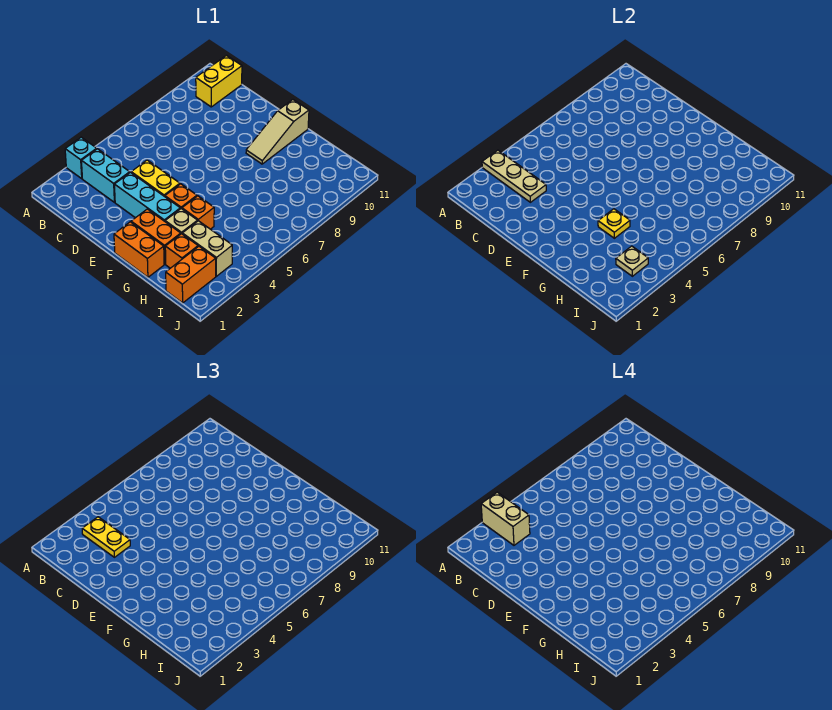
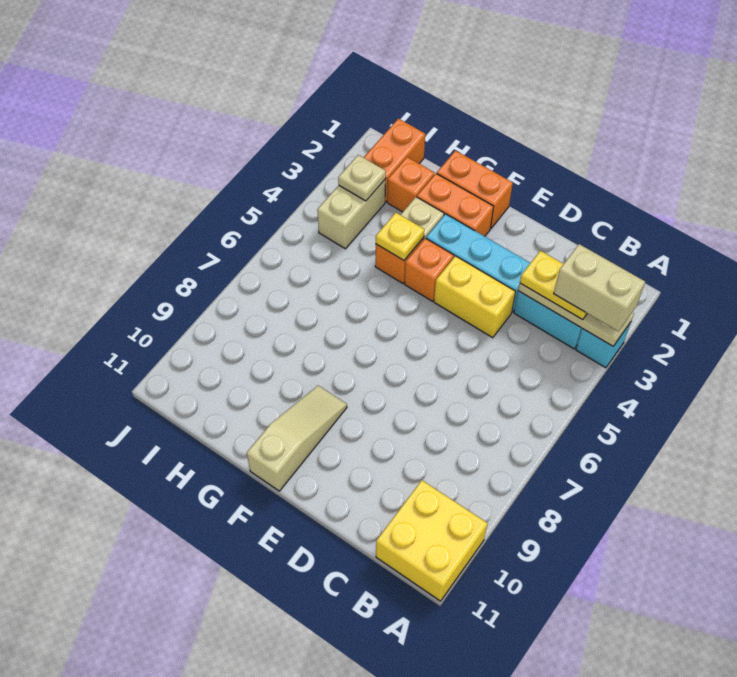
yellow 1x2 brick [196,55,242,107] -> yellow 2x2 brick [376,480,488,601]
tan 1x2 brick [182,221,232,276] -> tan 1x2 brick turned to [317,180,385,249]

